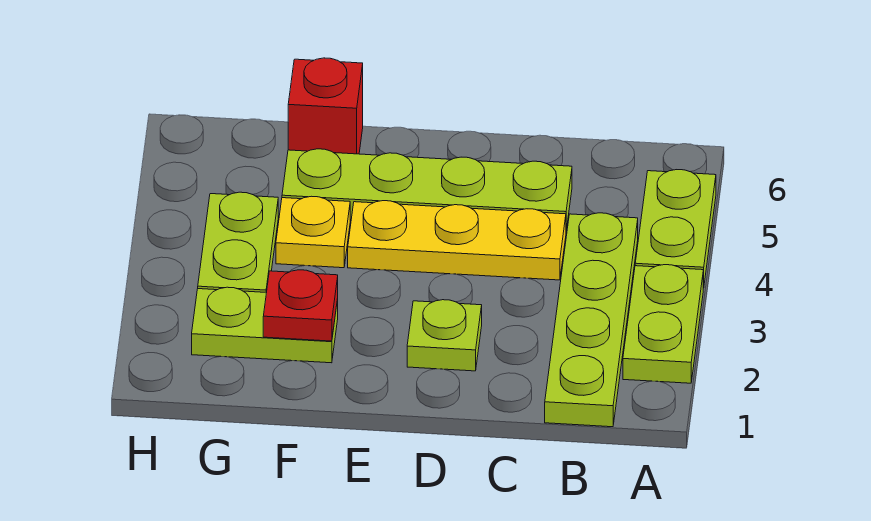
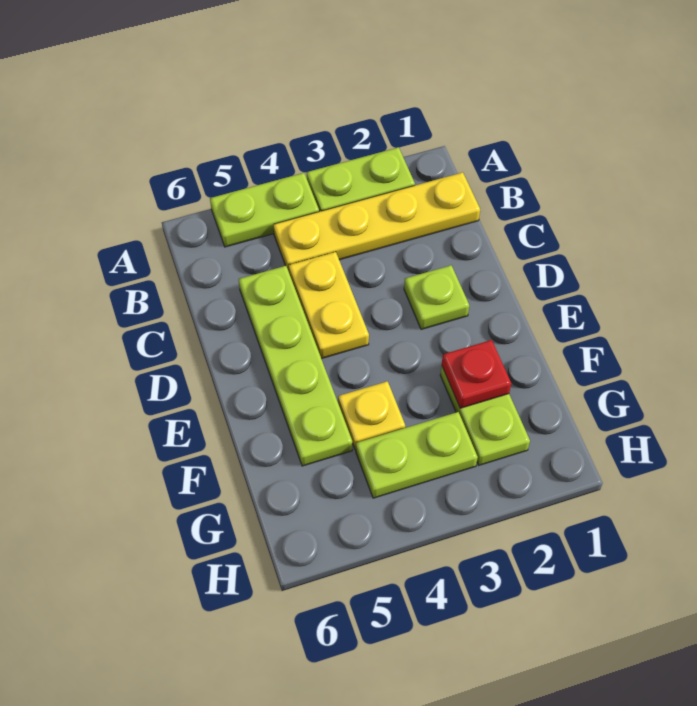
lime 1x4 plate [545,213,638,427] -> yellow 1x4 plate [273,172,480,272]
yellow 1x3 plate [348,201,566,280] -> yellow 1x2 plate [289,252,369,359]
red 1x1 brick [288,58,363,154] -> none

